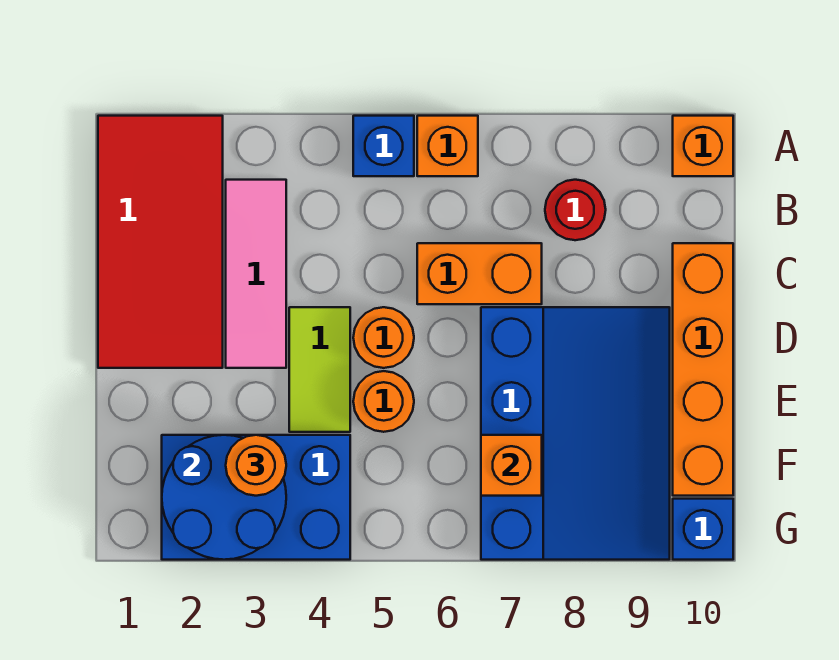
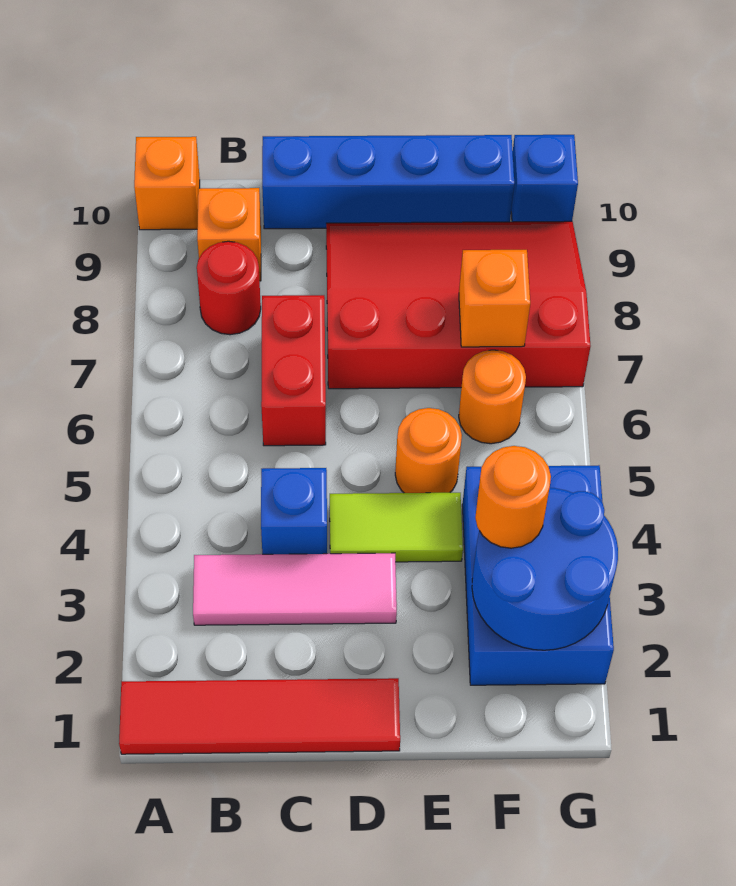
red 2x4 tile [98,116,223,368] -> red 1x4 tile [119,678,400,754]
blue 1x1 brick [353,116,414,176] -> blue 1x1 brick moved to [261,468,327,554]
orange 1x1 brick [417,116,478,176] -> orange 1x1 brick moved to [197,188,261,281]
orange 1x2 brick [417,243,542,304] -> red 1x2 brick [261,295,326,446]
orange 1x4 brick [673,243,733,496] -> blue 1x4 brick [262,135,514,229]
orange 1x1 round brick [353,307,414,368] -> orange 1x1 round brick moved to [459,350,526,444]
blue 3x4 slope [481,307,670,560] -> red 3x4 slope [326,221,590,389]

